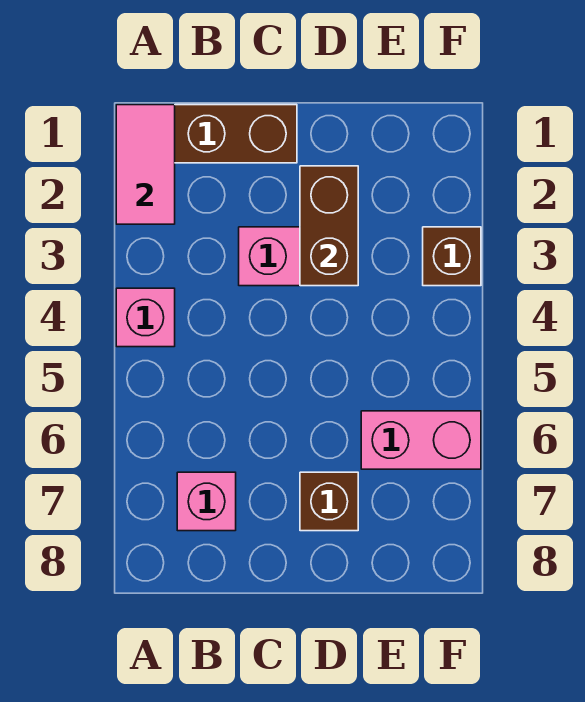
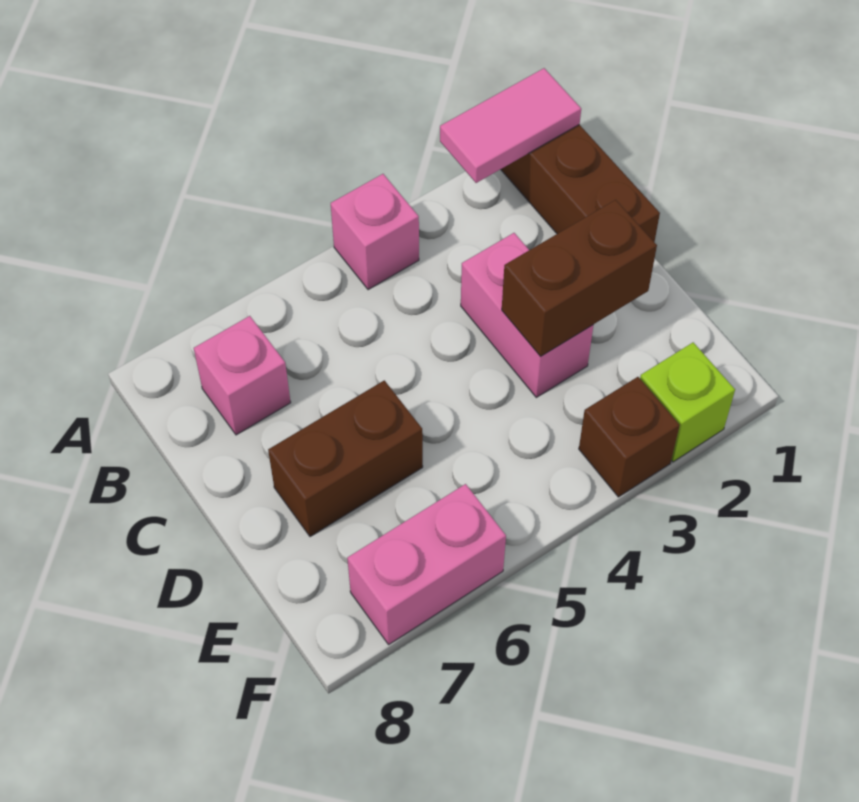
brown 1x1 brick [300,472,358,531] -> brown 1x2 brick [268,380,423,537]
pink 1x2 brick [361,411,481,469] -> pink 1x2 brick turned to [347,484,506,644]
none -> lime 1x1 brick [640,342,735,462]

